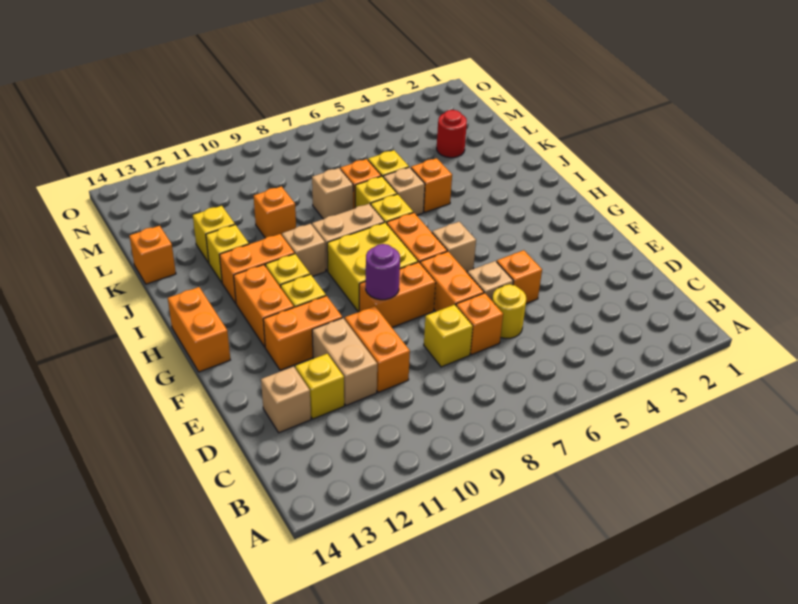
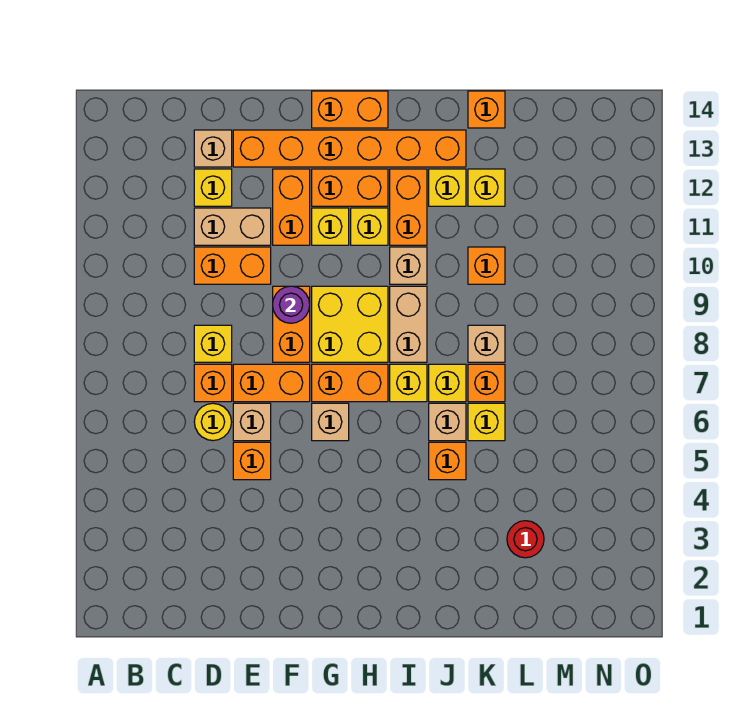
none -> orange 1x6 brick [233,130,466,167]

